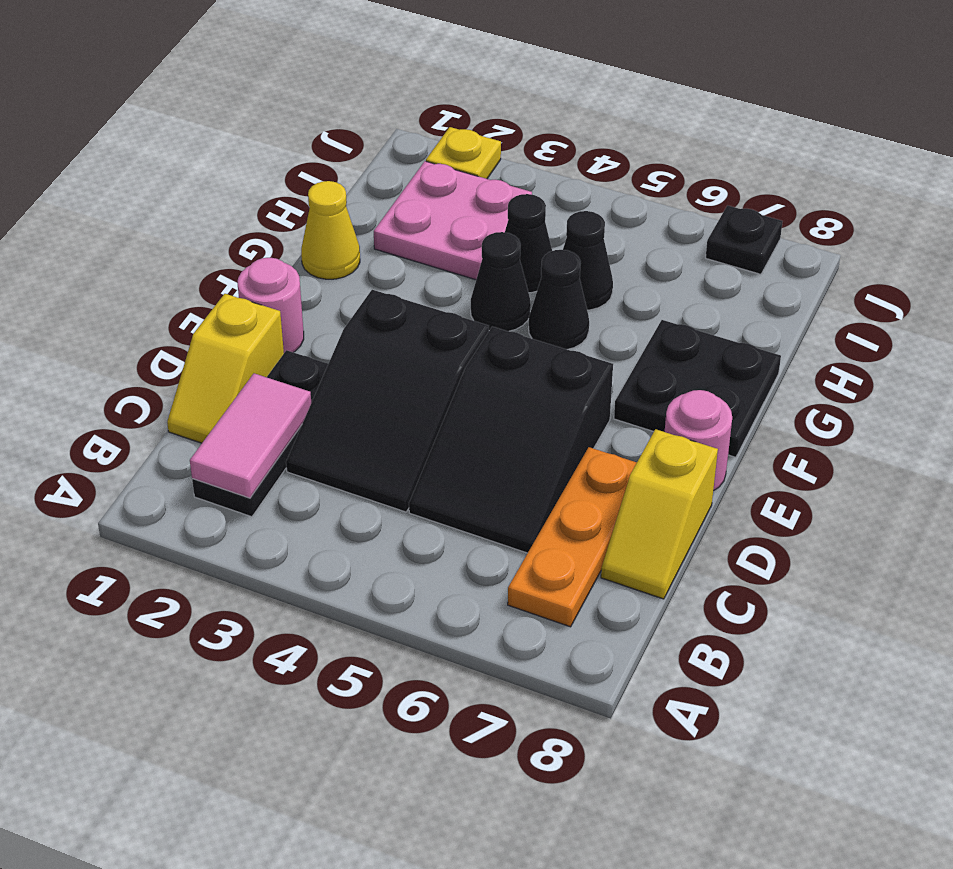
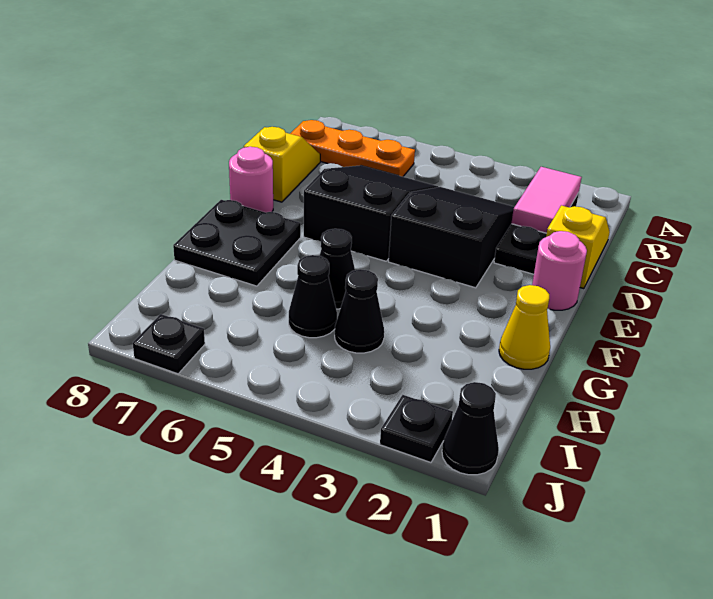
orange 1x3 plate [508,447,637,627] -> orange 1x3 plate turned to [290,120,415,177]
black 1x1 cone [471,232,531,331] -> black 1x1 cone moved to [442,382,499,475]
pink 2x2 plate [374,161,532,280] -> none
yellow 1x1 plate [426,127,501,179] -> black 1x1 plate [380,395,453,463]

